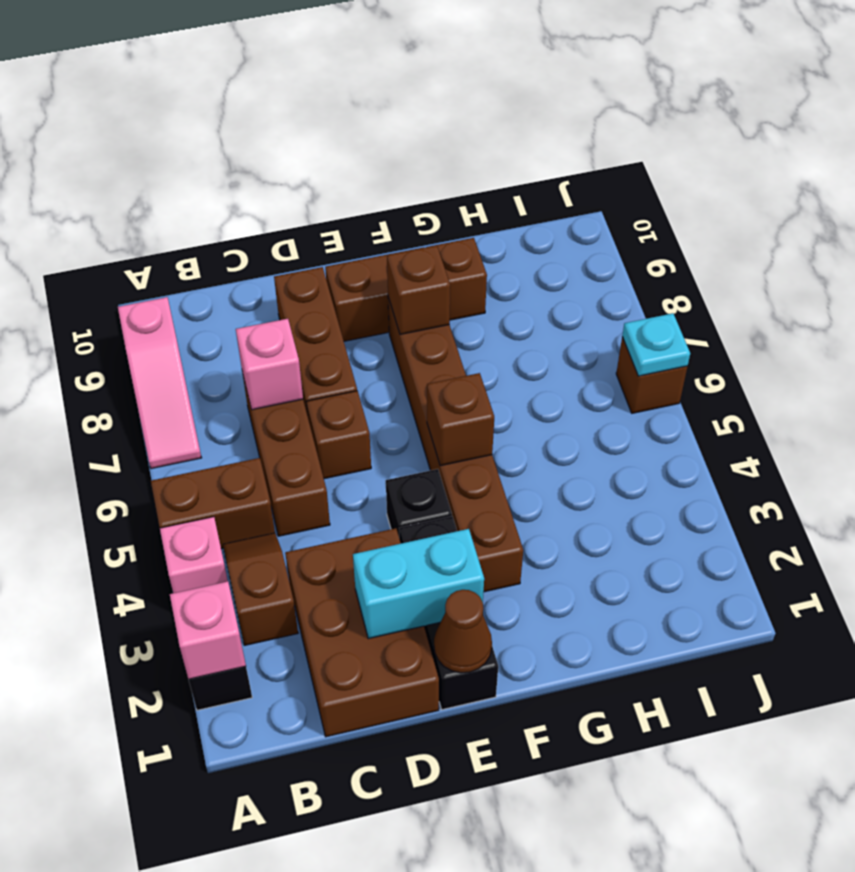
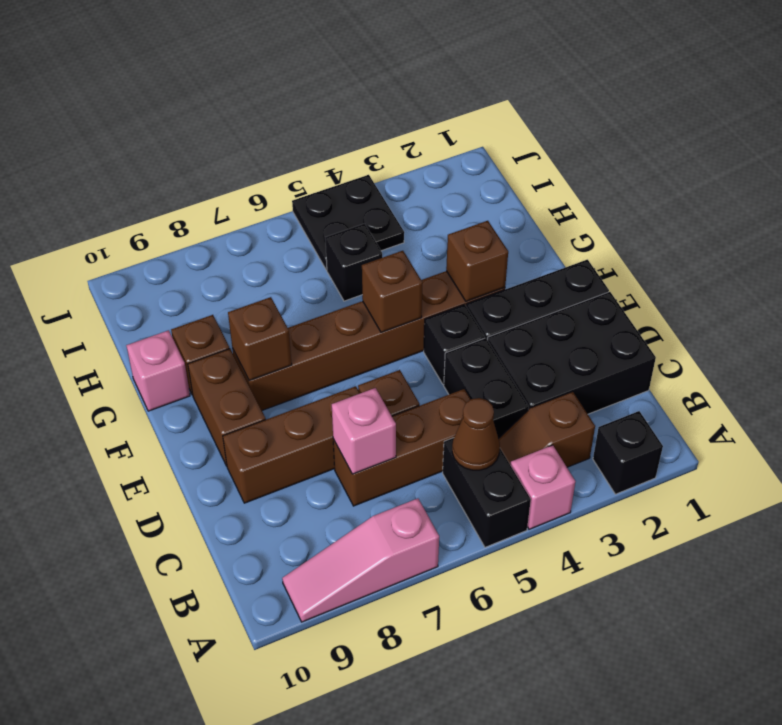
pink 1x1 brick [170,581,246,679] -> pink 1x1 brick moved to [126,330,190,411]
brown 1x2 brick [151,458,275,549] -> black 1x2 brick [443,438,531,547]
pink 1x3 slope [118,297,201,469] -> pink 1x3 slope turned to [282,498,439,622]
brown 2x3 brick [285,528,439,737] -> black 2x3 brick [488,292,656,414]
none -> black 1x2 brick [444,338,529,438]
cyan 1x2 brick [353,529,484,639] -> none
brown 1x1 cone [434,590,492,673] -> brown 1x1 cone moved to [452,398,500,470]
none -> black 1x1 brick [325,224,383,301]
none -> black 2x2 plate [292,175,404,270]
brown 1x1 brick [616,337,687,413] -> brown 1x1 brick moved to [446,221,508,301]
cyan 1x1 plate [622,313,690,376] -> none

